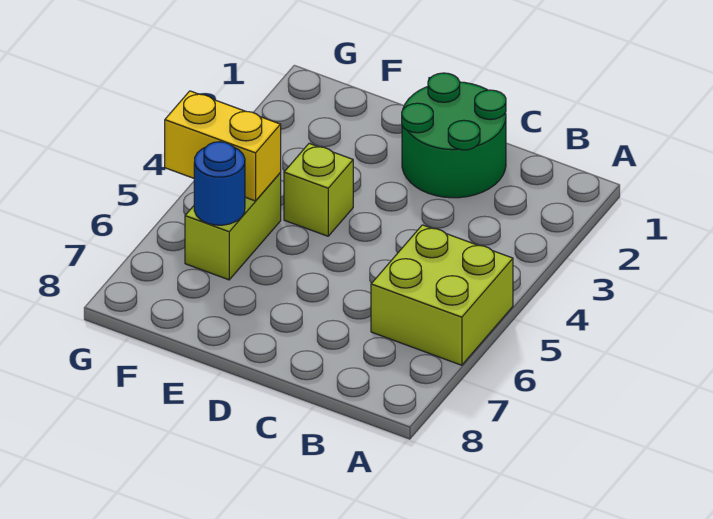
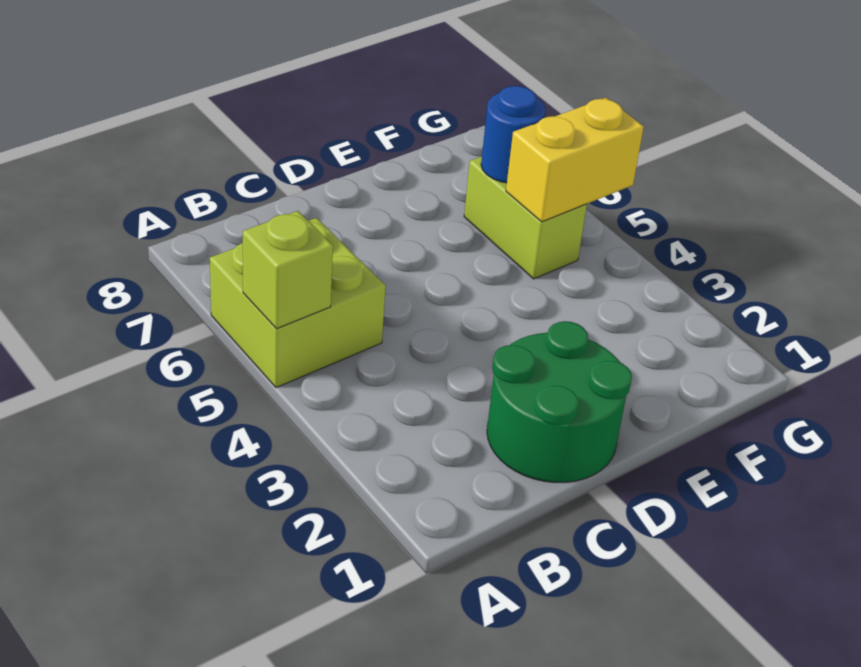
lime 1x1 brick [284,143,353,236] -> lime 1x1 brick moved to [243,211,333,329]

